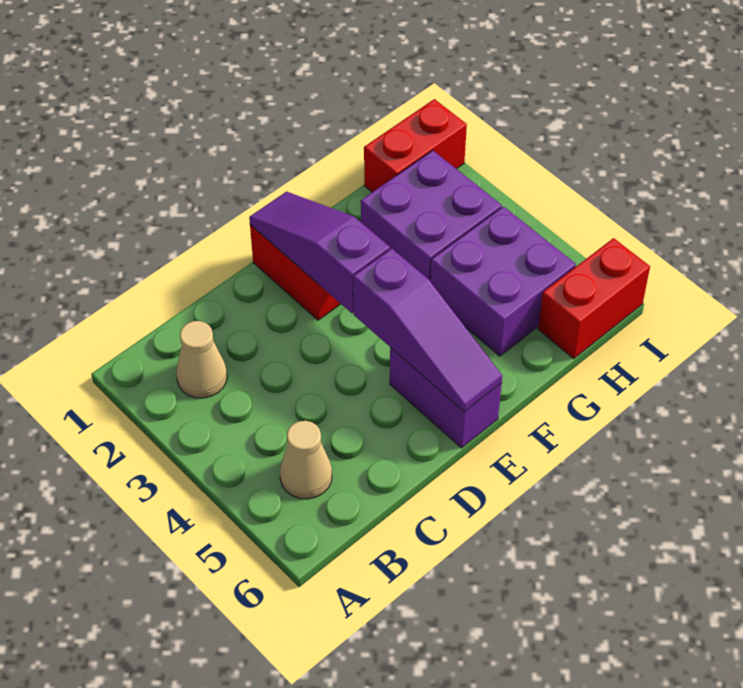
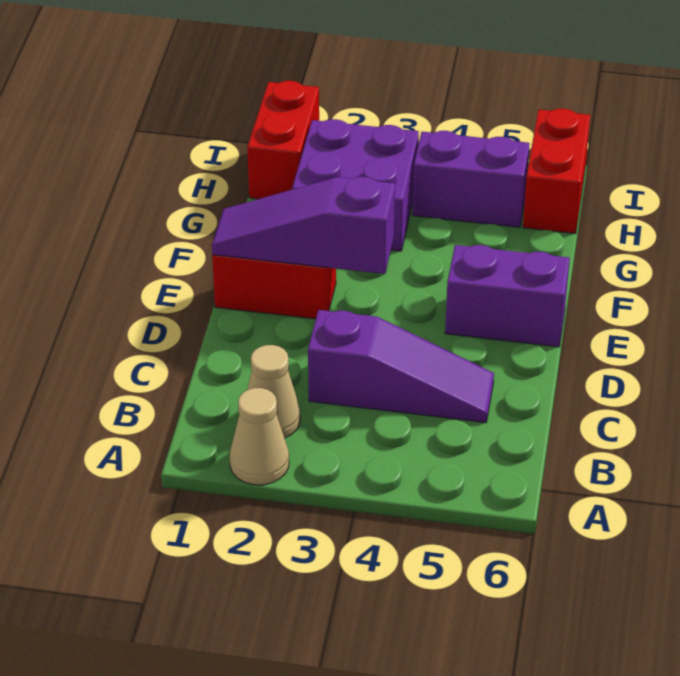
tan 1x1 cone [280,421,332,499] -> tan 1x1 cone moved to [230,388,289,485]
purple 1x3 slope [353,248,502,412] -> purple 1x3 slope moved to [308,310,494,423]
purple 2x2 brick [430,207,576,356] -> purple 1x2 brick [412,131,530,227]

